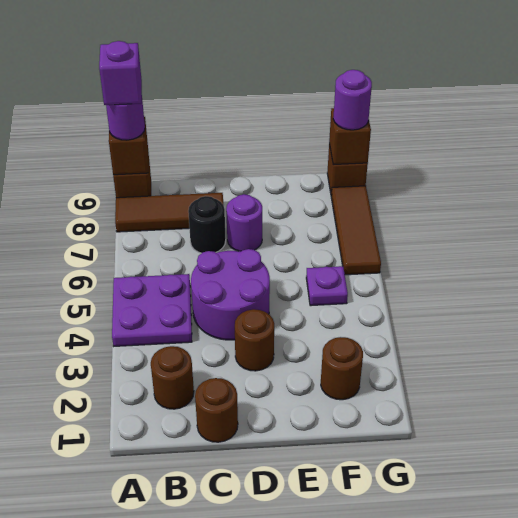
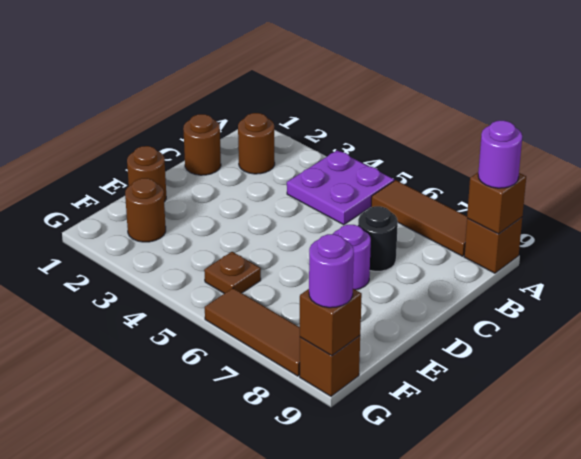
brown 1x3 tile [115,193,224,232] -> brown 1x3 tile turned to [371,180,467,256]
purple 1x1 brick [99,41,142,105] -> none
purple 2x2 round brick [191,249,270,340] -> none
brown 1x1 round brick [235,309,274,371] -> brown 1x1 round brick moved to [127,146,166,202]
purple 1x1 plate [306,266,348,306] -> brown 1x1 plate [204,252,261,294]

